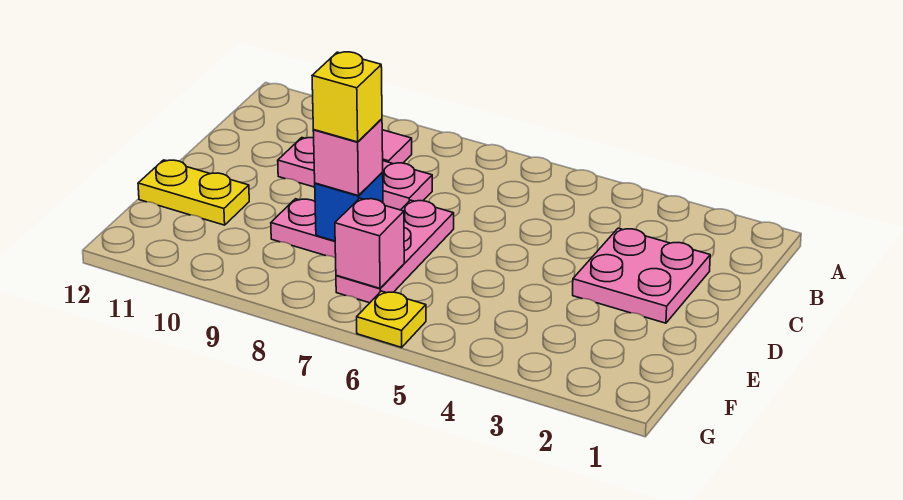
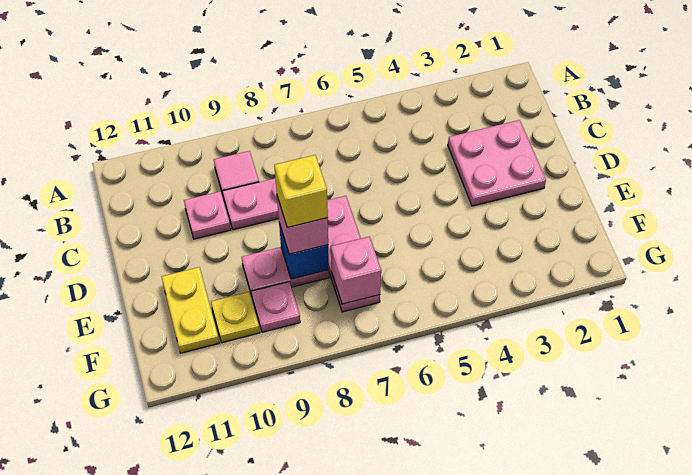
yellow 1x2 plate [138,160,249,225] -> yellow 1x2 plate turned to [162,267,219,353]
none -> pink 1x1 plate [251,282,300,332]
yellow 1x1 plate [357,291,426,347] -> yellow 1x1 plate moved to [211,292,260,343]

